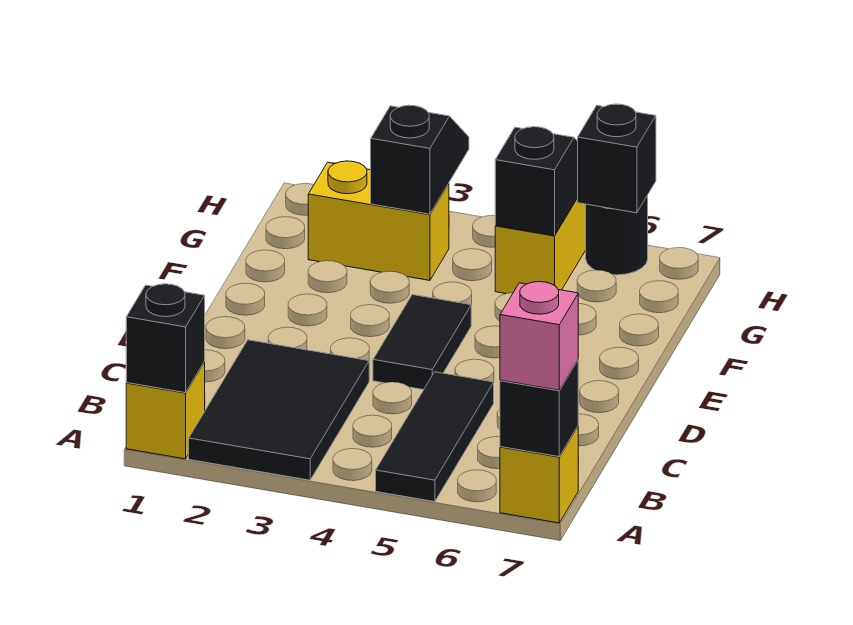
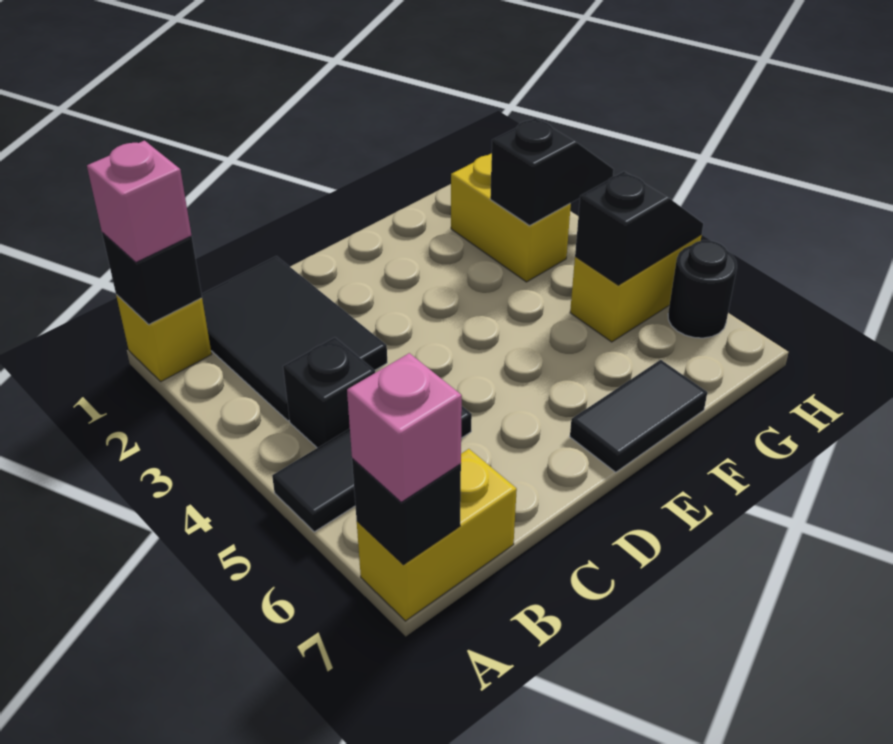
none -> pink 1x1 brick [87,141,192,262]
black 2x3 tile [189,340,369,480] -> black 2x3 tile turned to [202,256,387,421]
yellow 1x1 brick [500,427,578,523] -> yellow 1x2 brick [357,449,517,621]
black 1x2 tile [373,295,471,390] -> black 1x2 tile moved to [570,360,707,472]
black 1x1 brick [578,104,656,213] -> black 1x1 brick moved to [283,337,375,448]

